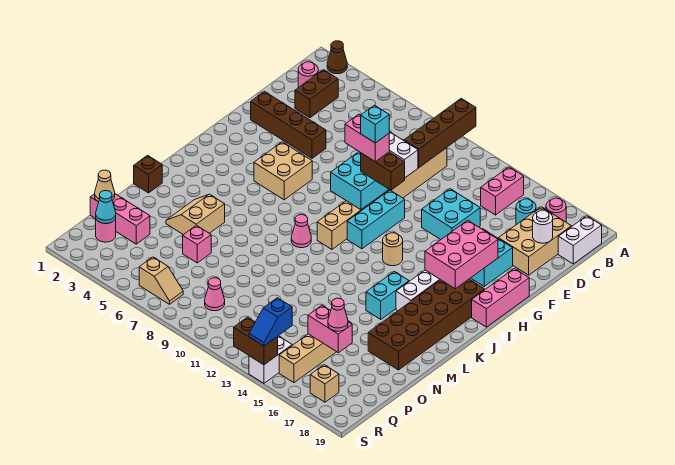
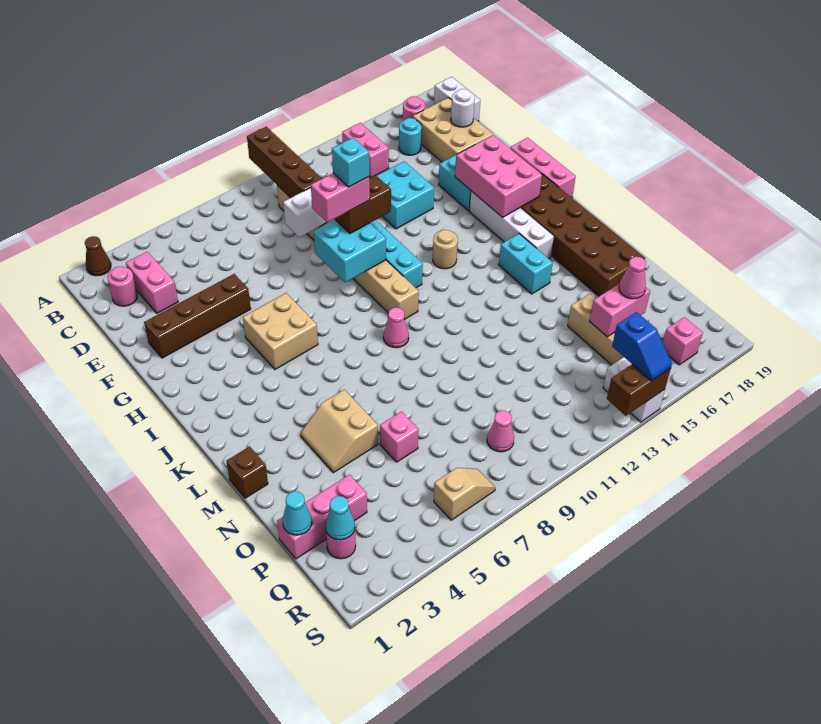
brown 1x2 brick [295,70,338,118] -> pink 1x2 brick [126,252,178,313]
tan 1x1 cone [95,170,115,202] -> cyan 1x1 cone [282,491,312,535]
tan 1x1 brick [310,365,339,402] -> pink 1x1 brick [663,317,703,365]

